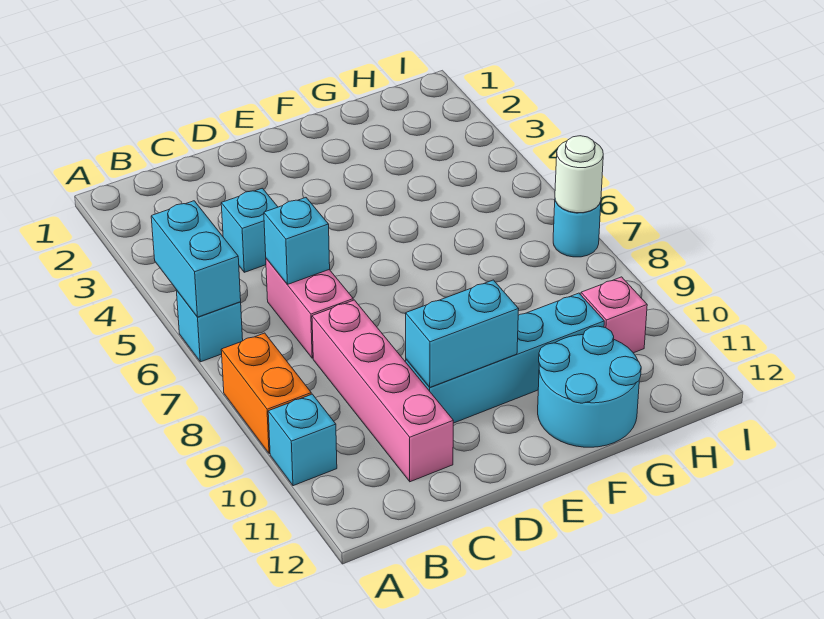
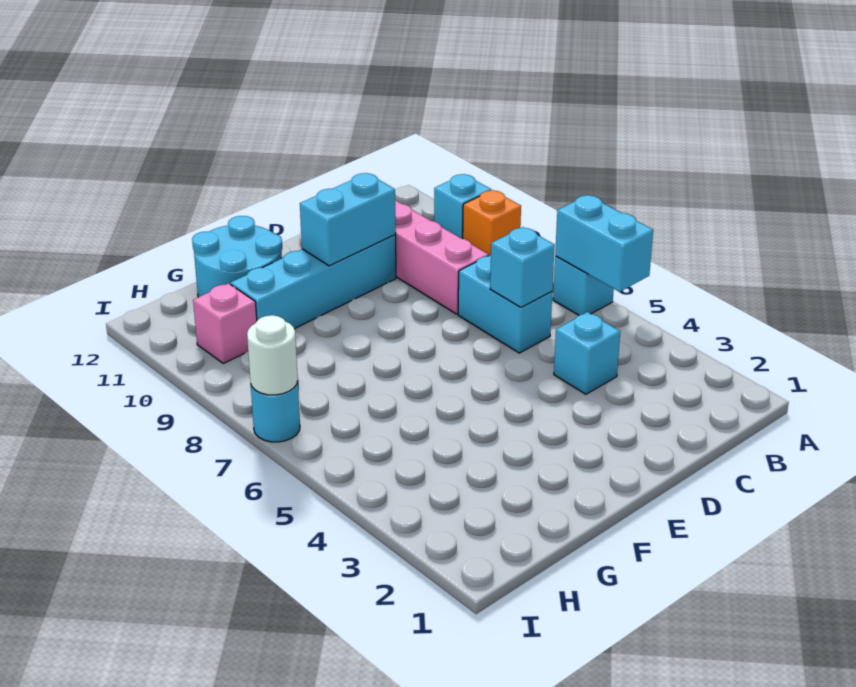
orange 1x2 brick [221,333,311,454] -> orange 1x1 brick [463,190,521,255]
pink 1x2 brick [266,258,353,358] -> cyan 1x2 brick [458,255,552,353]

